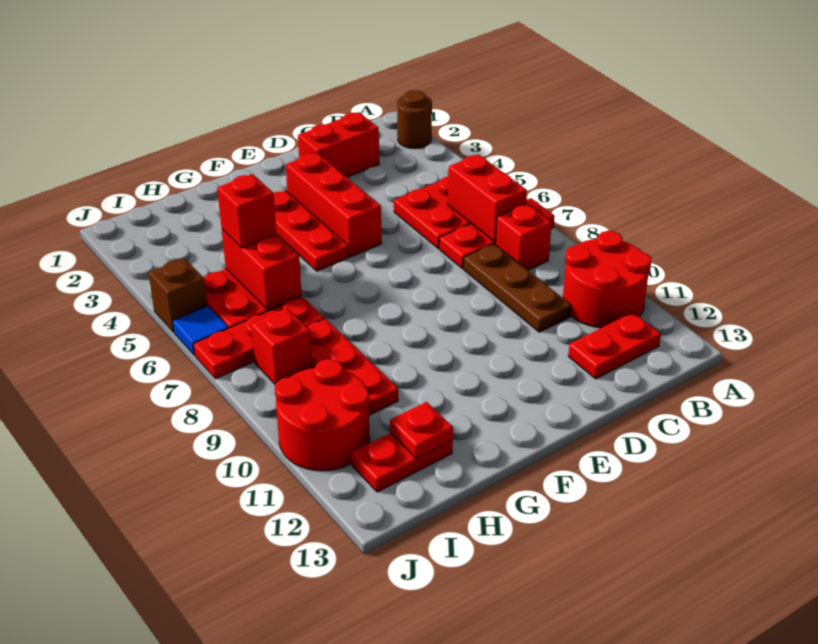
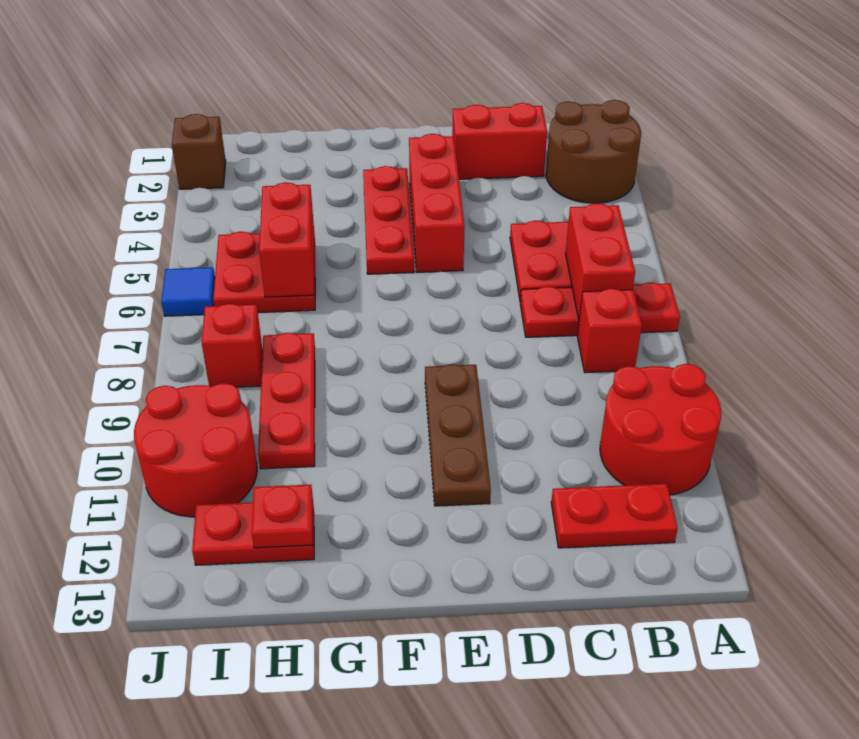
brown 1x1 round brick [397,90,432,149] -> brown 2x2 round brick [546,100,641,203]
brown 1x3 plate [463,244,571,332] -> brown 1x3 plate moved to [425,364,491,506]
red 1x1 brick [217,174,277,248] -> none
red 1x3 plate [193,297,324,379] -> none
brown 1x1 brick [149,258,207,332] -> brown 1x1 brick moved to [172,114,226,189]

